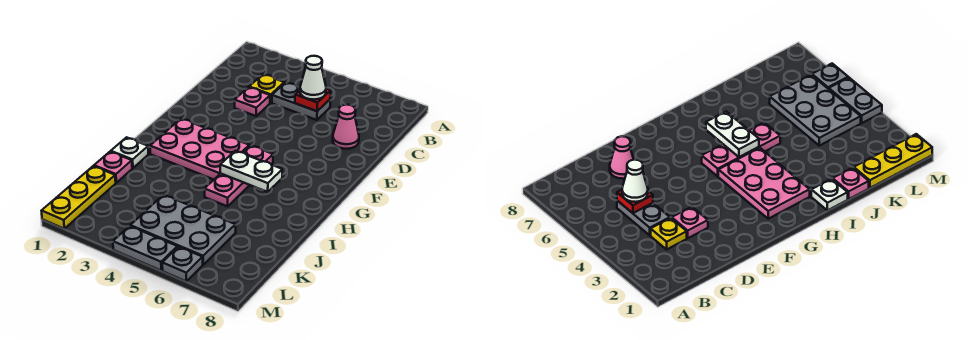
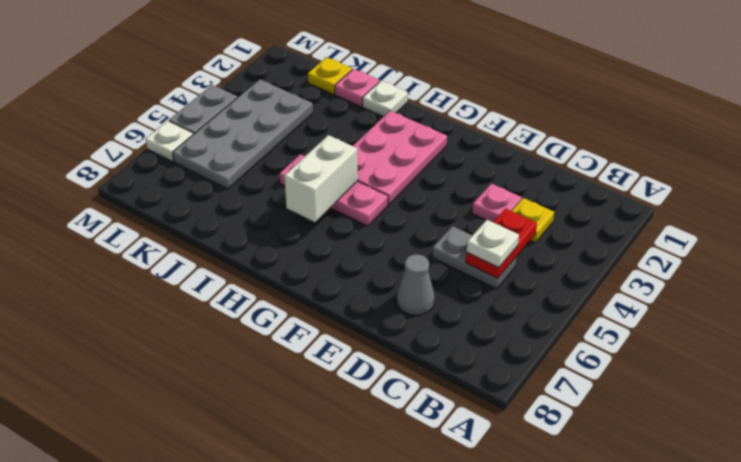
grey 1x2 plate [272,83,330,120] -> grey 1x2 plate turned to [432,226,516,289]
red 1x1 plate [295,88,331,111] -> red 1x2 plate [466,209,537,278]
white 1x1 cone [300,56,326,100] -> white 1x1 plate [467,220,519,268]
pink 1x1 cone [333,105,359,149] -> grey 1x1 cone [397,254,435,315]
white 1x2 plate [220,151,282,192] -> white 1x2 brick [284,135,358,222]
yellow 1x3 plate [42,166,116,229] -> yellow 1x1 plate [308,57,352,95]
grey 2x3 plate [130,195,236,264] -> grey 2x4 plate [172,79,313,189]
grey 1x1 plate [162,247,203,282] -> white 1x1 plate [146,121,193,161]

